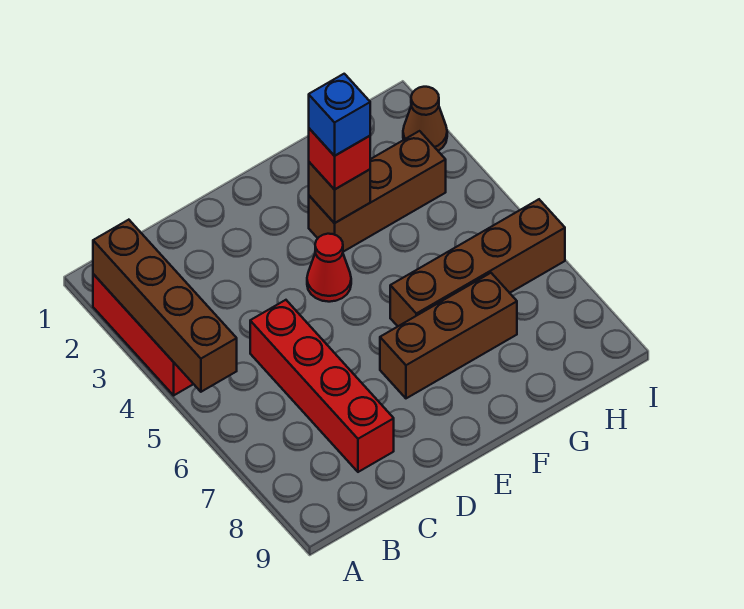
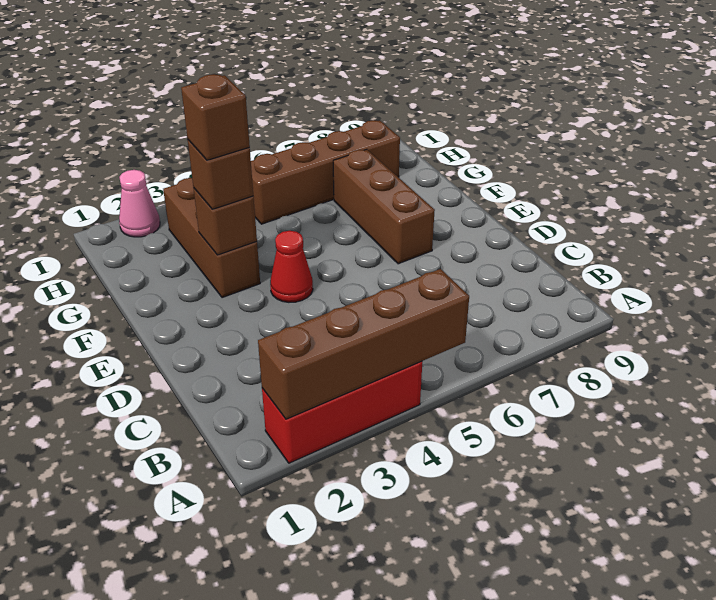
red 1x4 brick [250,300,394,472] -> none
red 1x1 brick [309,128,370,190] -> brown 1x1 brick [188,140,253,209]
blue 1x1 brick [309,74,370,156] -> brown 1x1 brick [181,74,250,160]
brown 1x4 brick [390,199,565,326] -> brown 1x4 brick turned to [251,120,400,224]
brown 1x1 cone [403,87,447,151] -> pink 1x1 cone [119,170,160,237]

